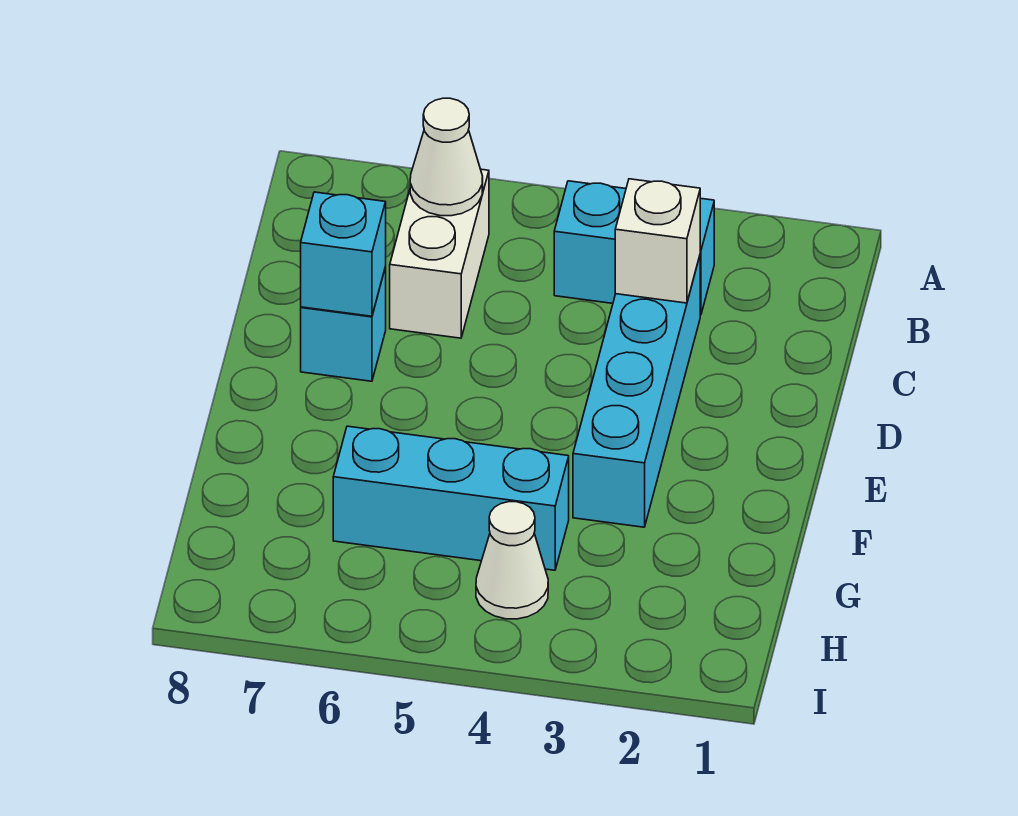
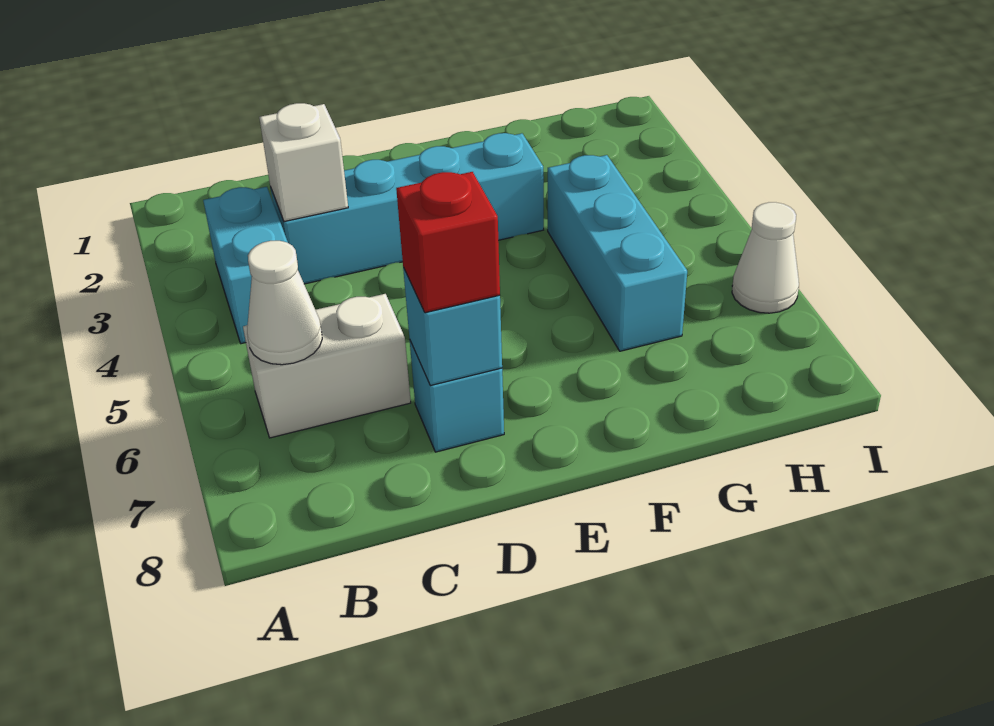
none -> red 1x1 brick [396,172,500,313]
white 1x1 cone [476,502,548,619] -> white 1x1 cone moved to [732,202,799,313]

